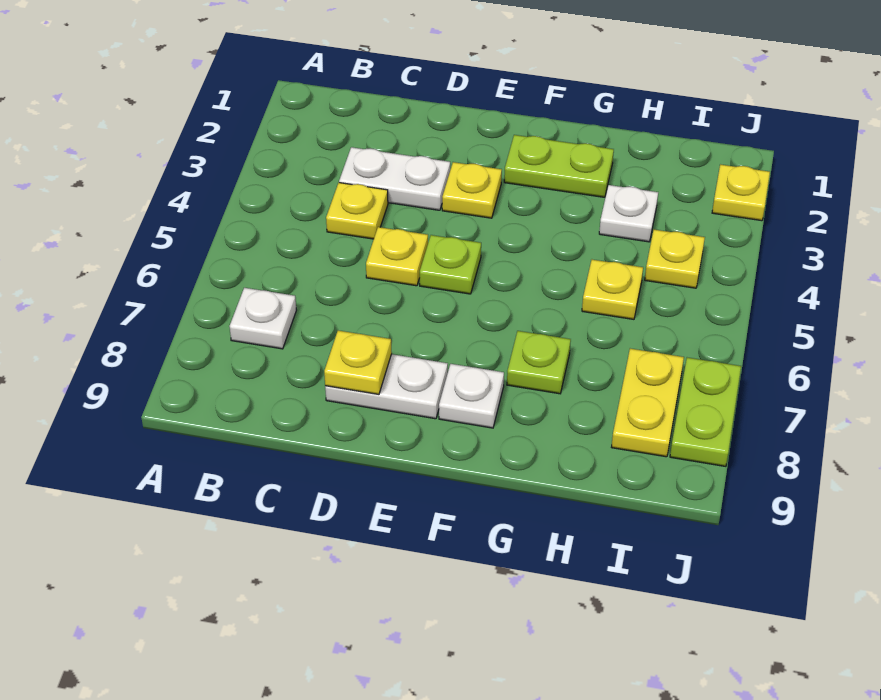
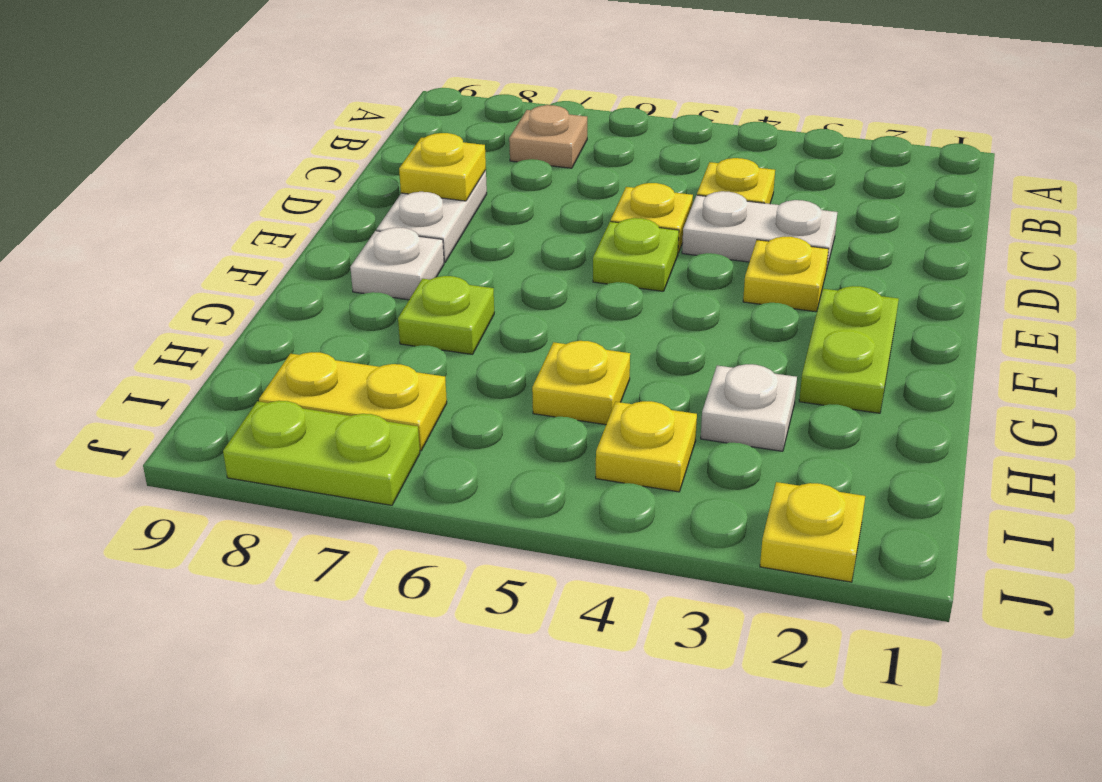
white 1x1 plate [229,288,296,349] -> tan 1x1 plate [509,105,587,168]
white 1x2 plate [339,147,450,210] -> white 1x2 plate turned to [682,191,837,270]

